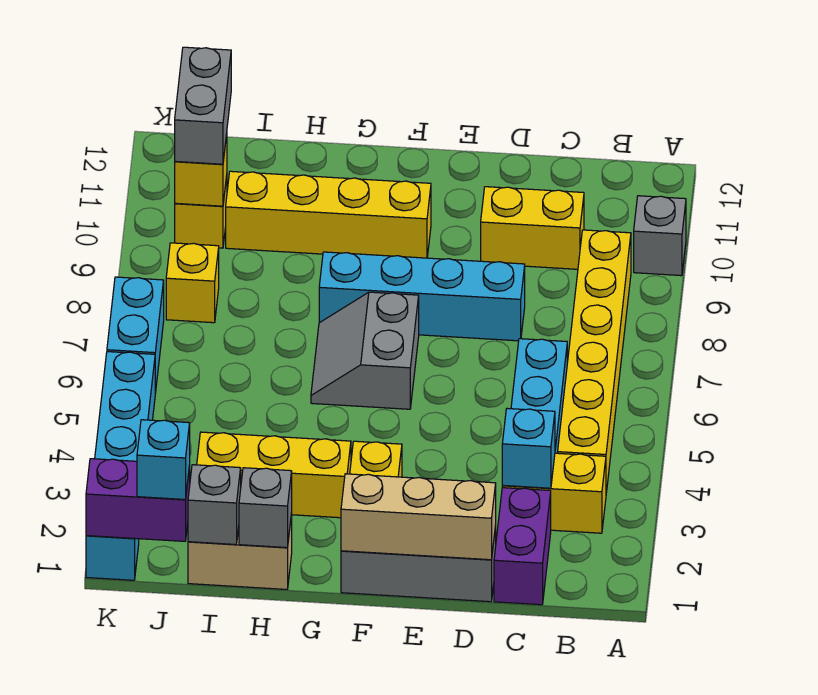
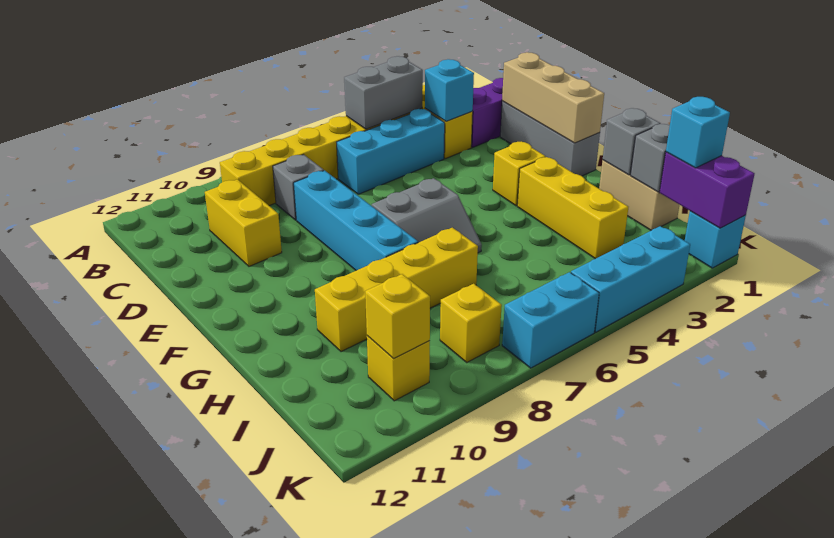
grey 1x1 brick [634,196,686,276] -> grey 1x1 brick moved to [273,155,324,220]
yellow 1x4 brick [226,171,431,258] -> yellow 1x4 brick turned to [315,228,478,352]
grey 1x2 brick [175,47,231,164] -> grey 1x2 brick moved to [344,56,423,129]

